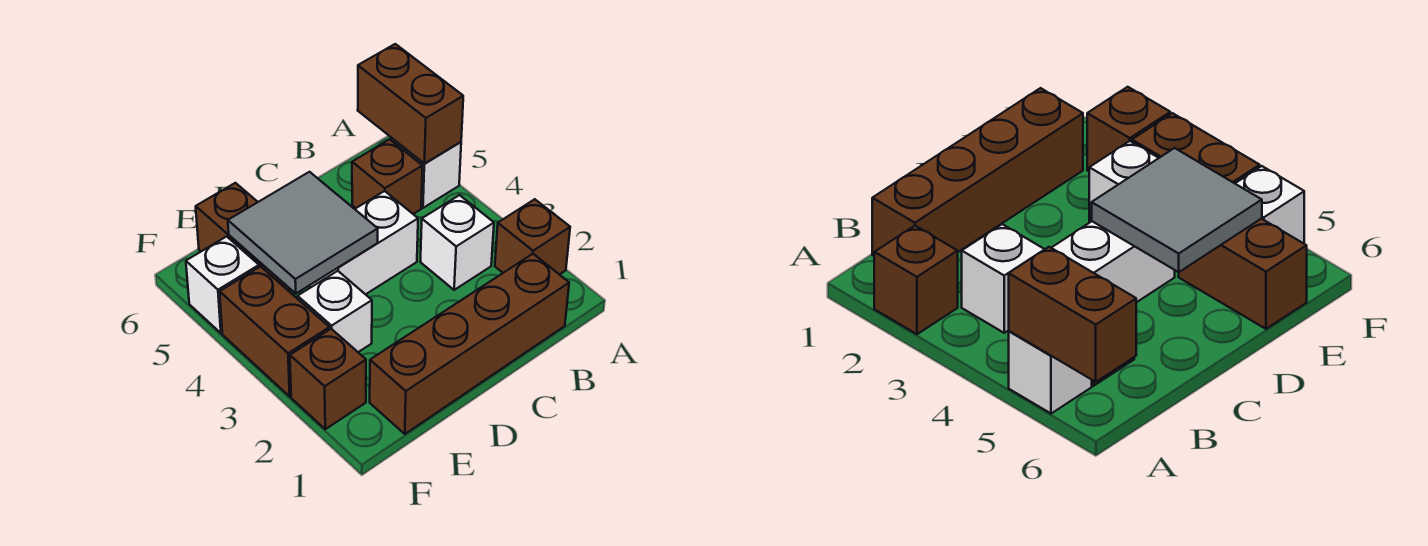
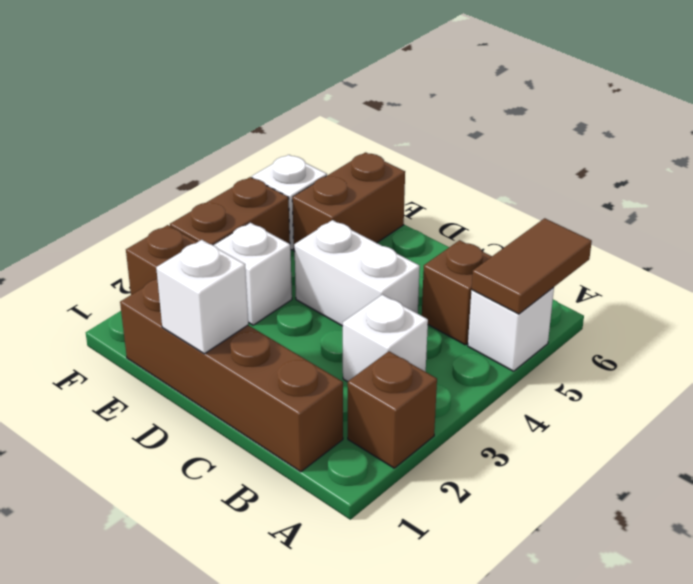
brown 1x2 brick [358,44,463,164] -> brown 1x2 tile [472,218,592,314]
none -> white 1x1 brick [156,240,248,354]
grey 2x2 tile [228,172,378,294] -> none

